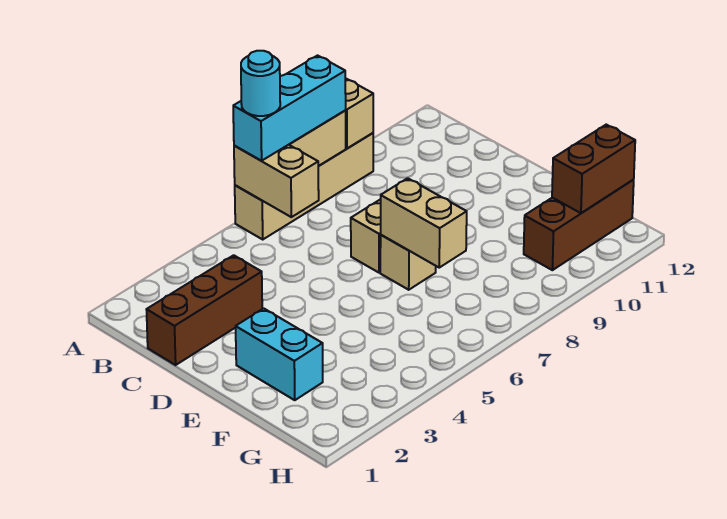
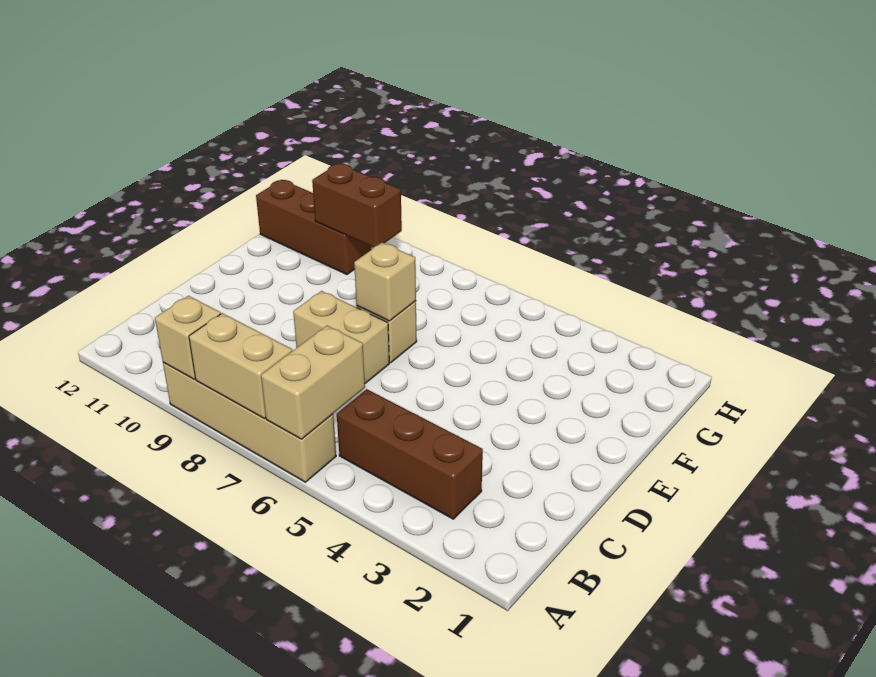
cyan 1x3 brick [233,55,346,161] -> none
cyan 1x1 round brick [241,51,280,116] -> none
brown 1x3 brick [146,255,262,365] -> brown 1x3 brick moved to [337,389,483,519]
cyan 1x2 brick [236,308,323,400] -> none
tan 1x2 brick [381,178,467,268] -> tan 1x1 brick [354,243,416,321]
brown 1x2 brick [552,125,635,213] -> brown 1x2 brick moved to [312,164,402,247]

